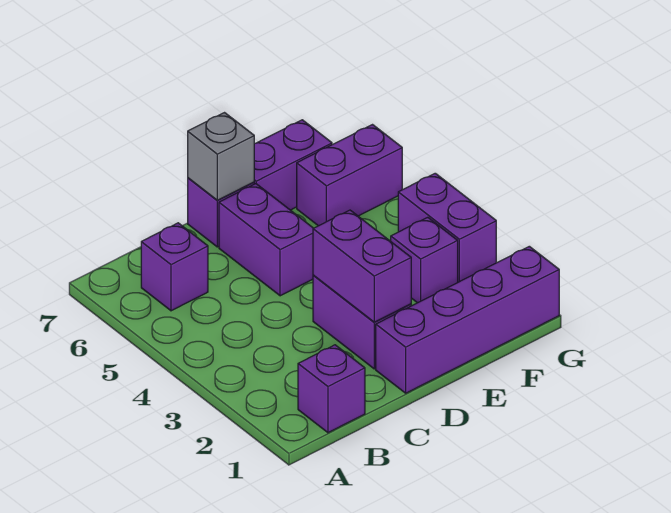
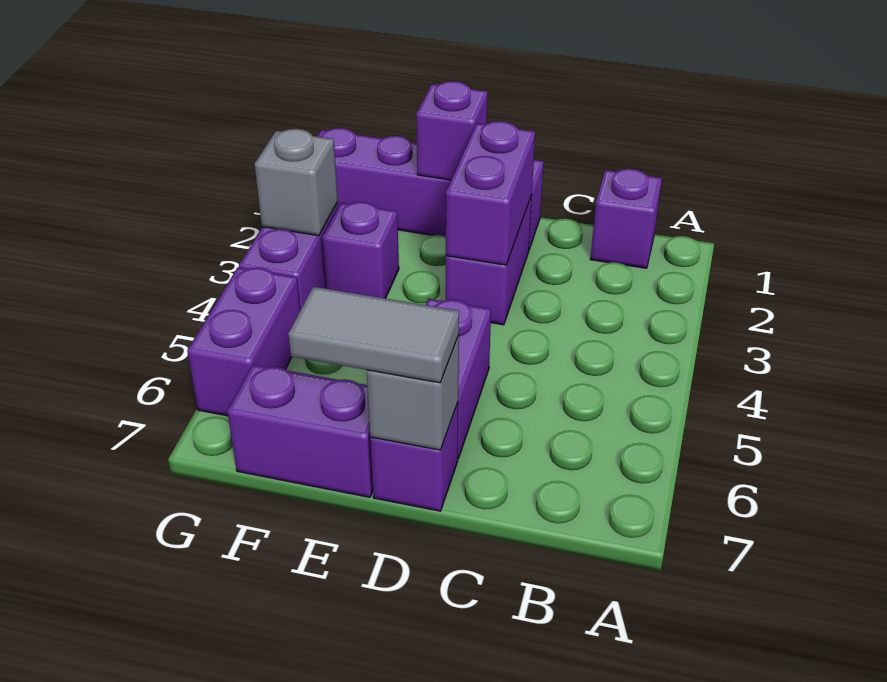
purple 1x1 brick [141,223,208,311] -> purple 1x1 brick moved to [416,81,488,180]
none -> grey 1x2 tile [288,287,459,383]
purple 1x2 brick [297,125,402,226] -> purple 1x2 brick turned to [187,267,300,416]
none -> grey 1x1 brick [255,129,338,236]

